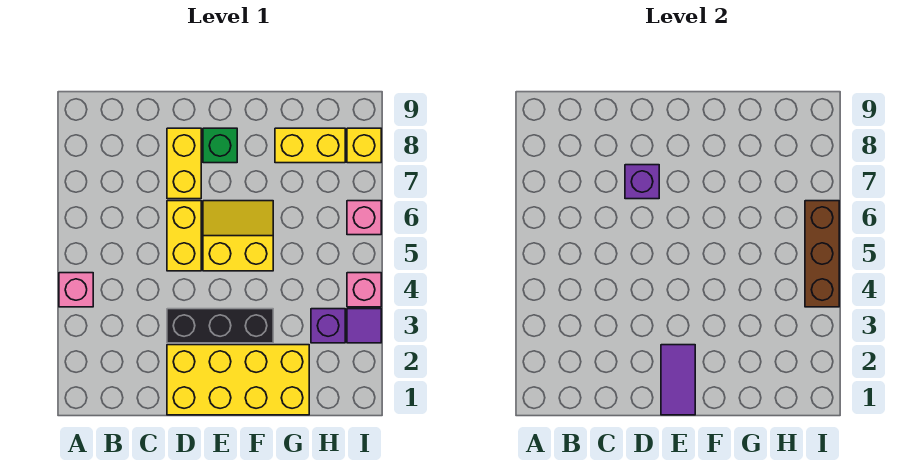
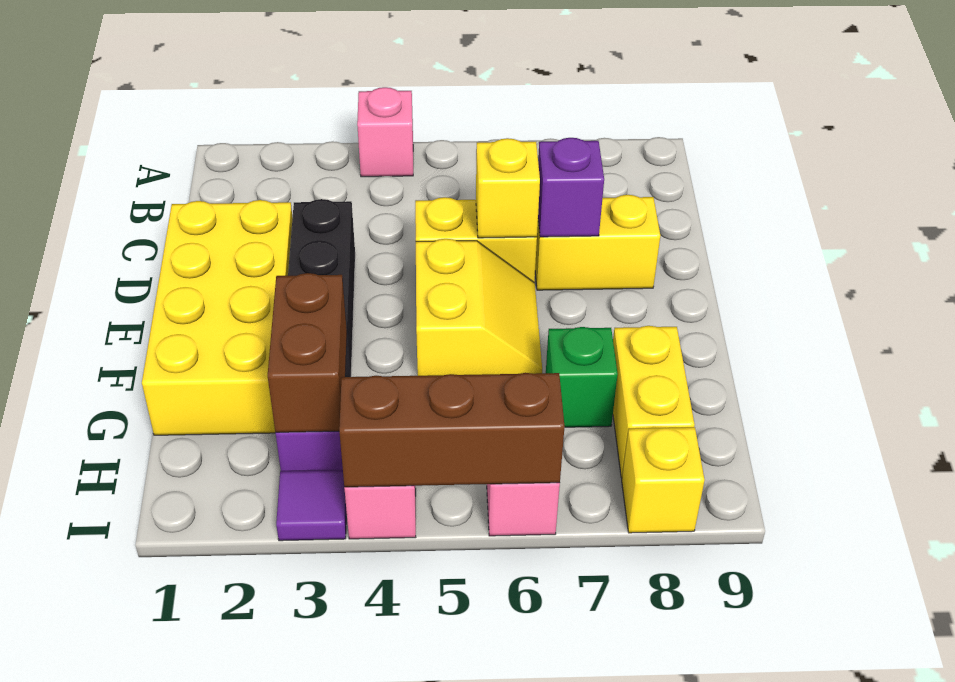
none -> yellow 1x1 brick [476,138,540,238]
purple 1x2 tile [661,345,695,415] -> none
green 1x1 brick [203,128,237,163] -> green 1x1 brick moved to [546,327,618,427]
none -> brown 1x2 brick [268,273,347,432]

